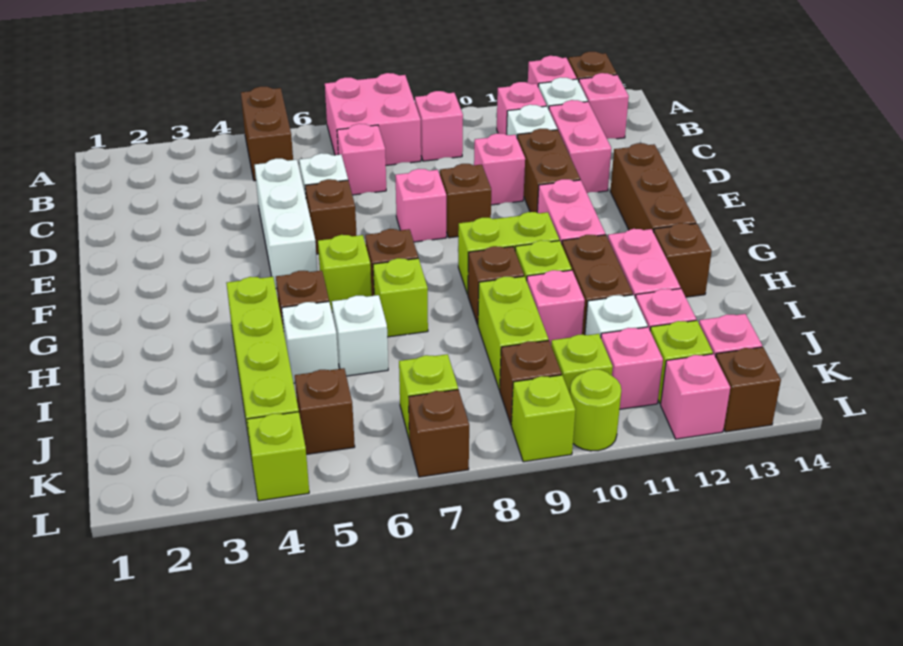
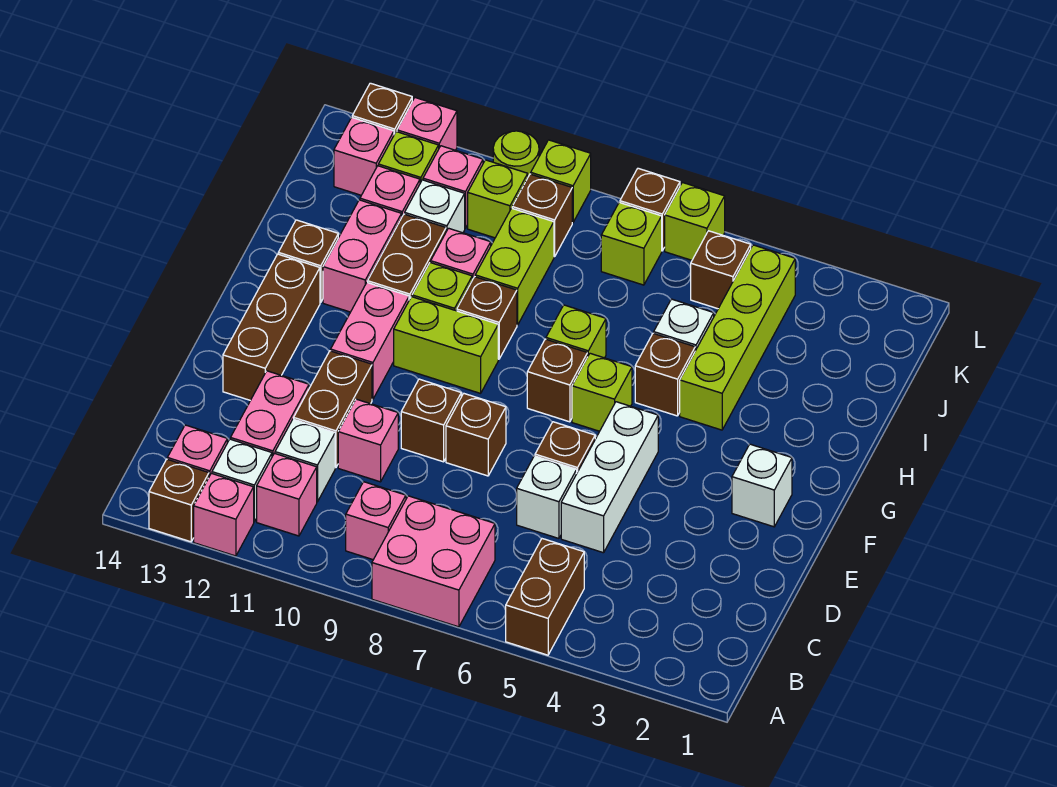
pink 1x1 brick [337,124,386,195] -> none
pink 1x1 brick [395,169,446,242] -> brown 1x1 brick [446,394,506,476]
white 1x1 brick [332,295,388,376] -> white 1x1 brick moved to [732,444,792,527]
lime 1x1 brick [247,412,309,501] -> lime 1x1 brick moved to [665,182,725,260]

